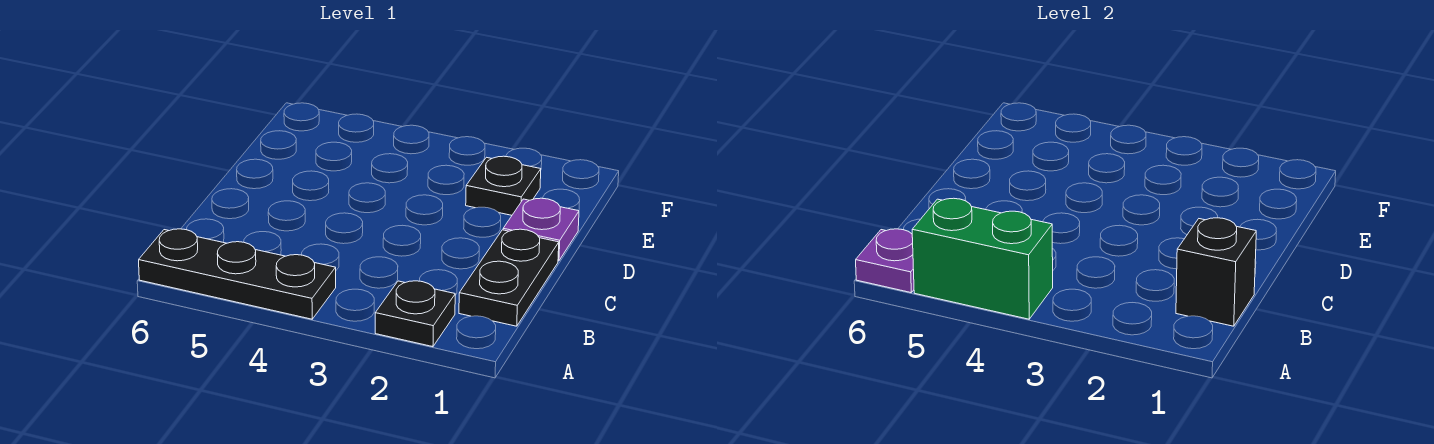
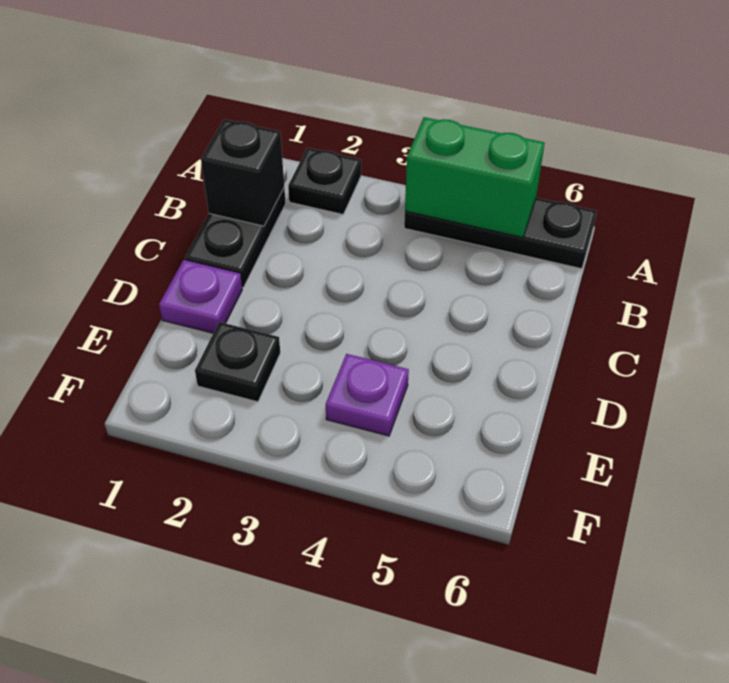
purple 1x1 plate [856,229,914,293] -> purple 1x1 plate moved to [326,354,409,436]

